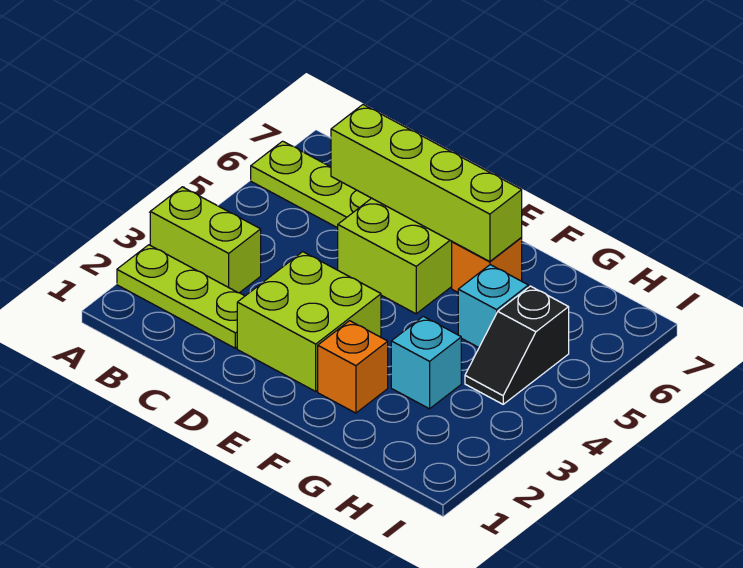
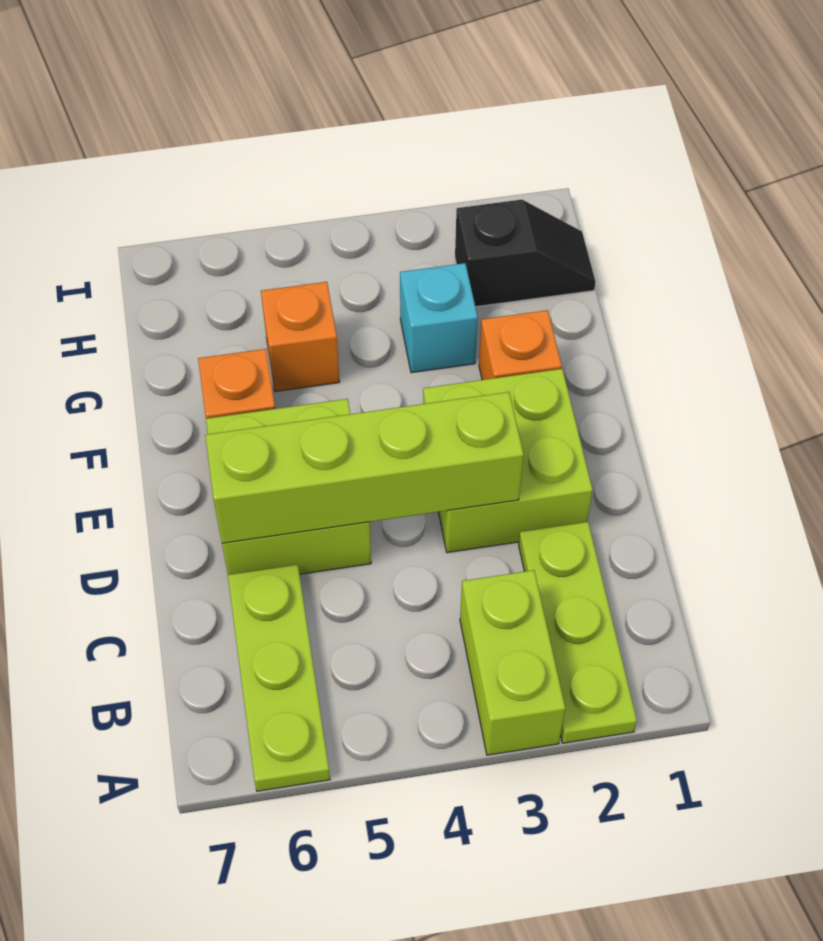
lime 1x4 brick [331,105,522,262] -> lime 1x4 brick turned to [205,392,524,543]
cyan 1x1 brick [458,265,528,347] -> orange 1x1 brick [261,282,340,392]
black 1x2 slope [465,286,569,404] -> black 1x2 slope moved to [455,200,595,307]

